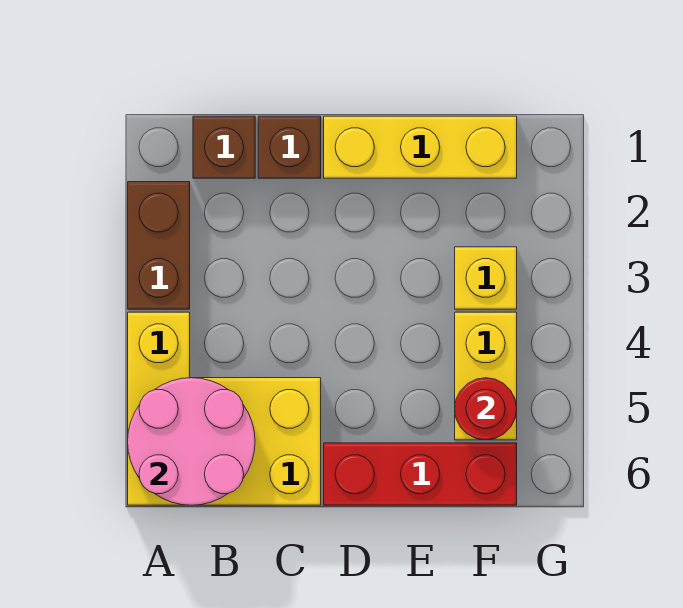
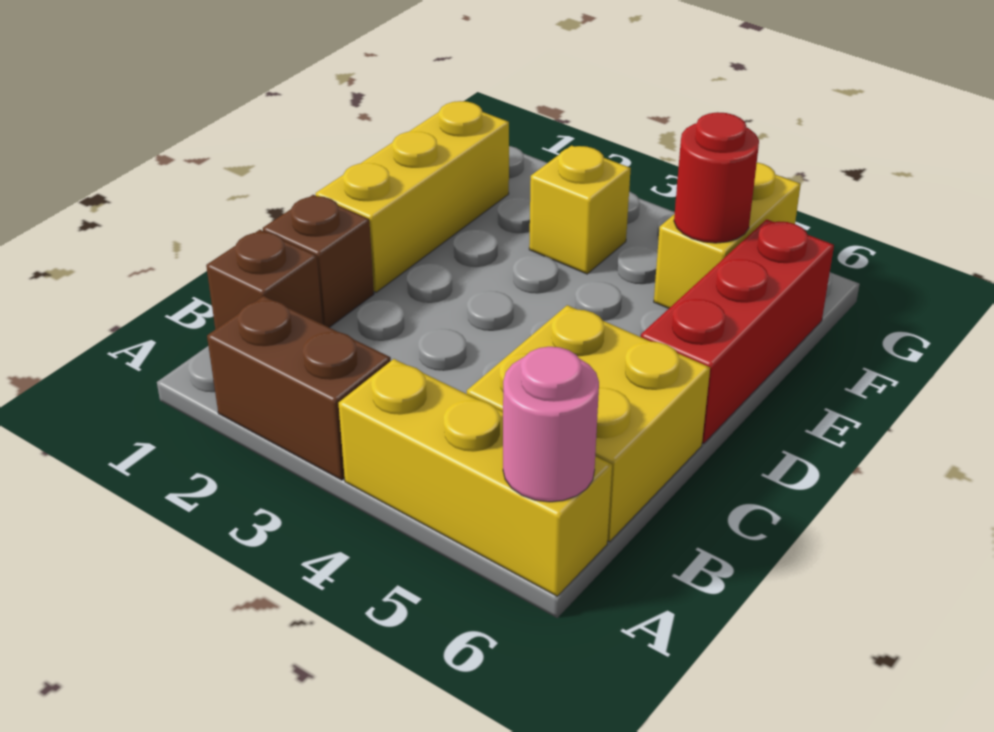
pink 2x2 round brick [128,378,255,505] -> pink 1x1 round brick [503,347,599,502]
yellow 1x2 brick [455,312,517,440] -> yellow 1x2 brick turned to [654,162,801,308]

